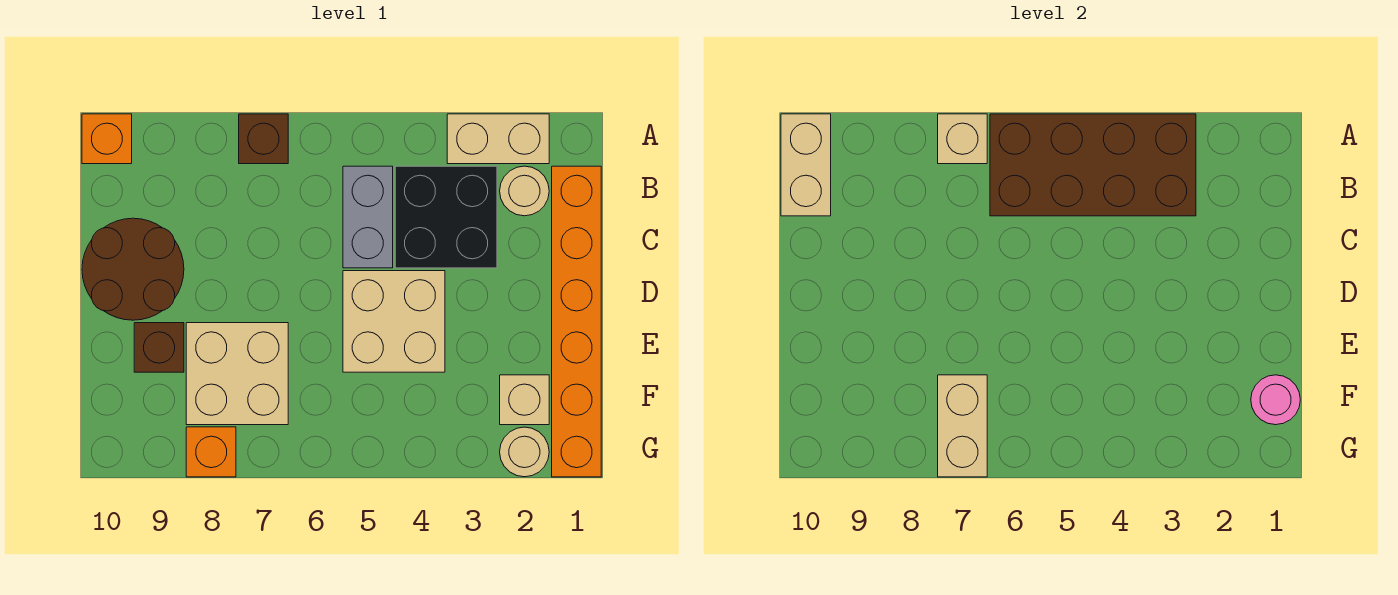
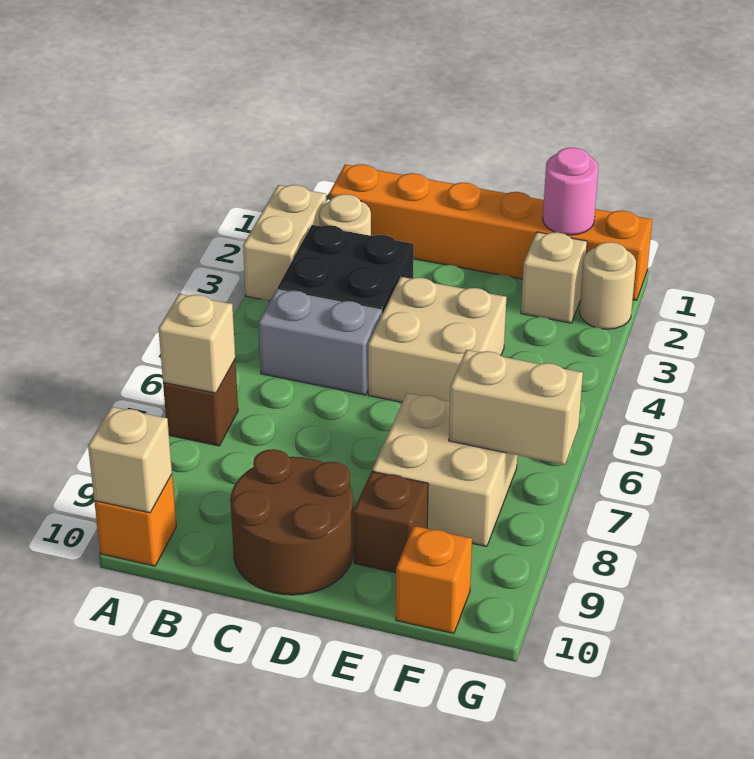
brown 2x4 brick [990,114,1196,216] -> none
tan 1x2 brick [781,114,831,216] -> tan 1x1 brick [88,407,172,513]
orange 1x1 brick [186,427,236,477] -> orange 1x1 brick moved to [396,526,472,633]

